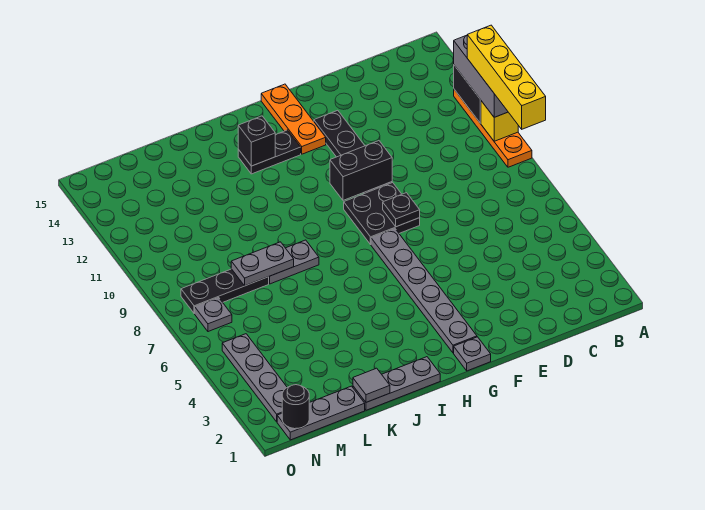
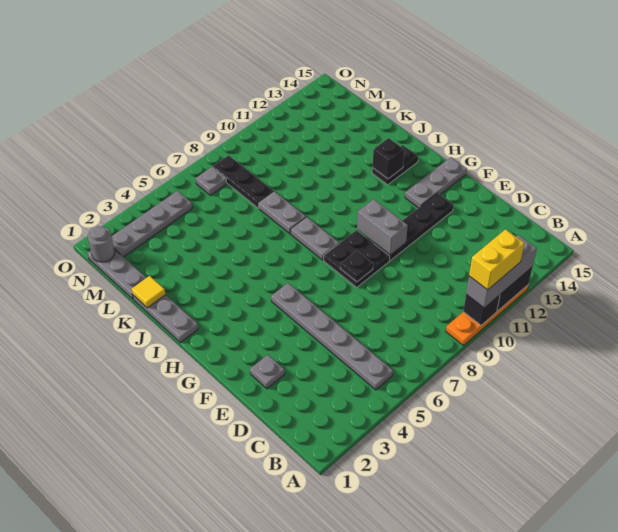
yellow 1x4 brick [467,25,546,129] -> yellow 1x2 brick [469,229,524,290]
yellow 1x1 brick [481,101,518,141] -> black 1x1 brick [463,295,500,325]
black 1x2 brick [330,141,392,200] -> grey 1x2 brick [357,199,408,255]
grey 1x1 plate [454,337,491,371] -> grey 1x1 plate moved to [250,355,285,389]
grey 1x6 plate [371,229,477,353] -> grey 1x6 plate turned to [271,283,393,390]
orange 1x3 plate [261,84,326,154] -> grey 1x3 plate [405,157,467,208]
black 1x2 plate [238,130,301,174] -> black 1x2 plate turned to [372,145,418,185]
grey 1x1 tile [353,368,390,402] -> yellow 1x1 tile [132,276,165,308]
grey 1x2 plate [231,242,294,286] -> grey 1x2 plate moved to [291,217,339,260]
black 1x1 round brick [282,385,309,429] -> grey 1x1 round brick [88,227,115,262]

